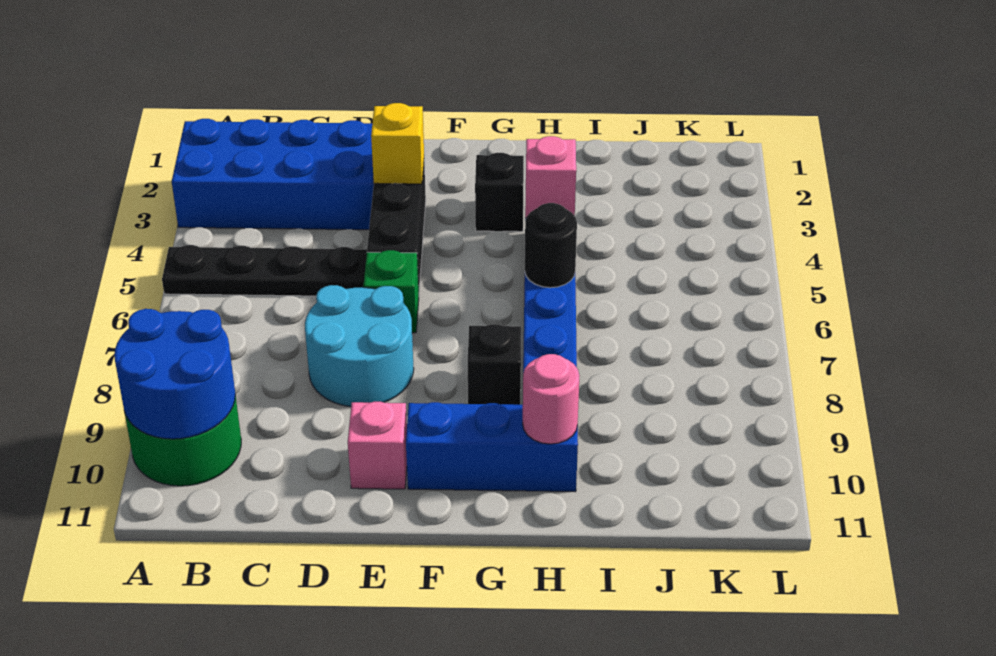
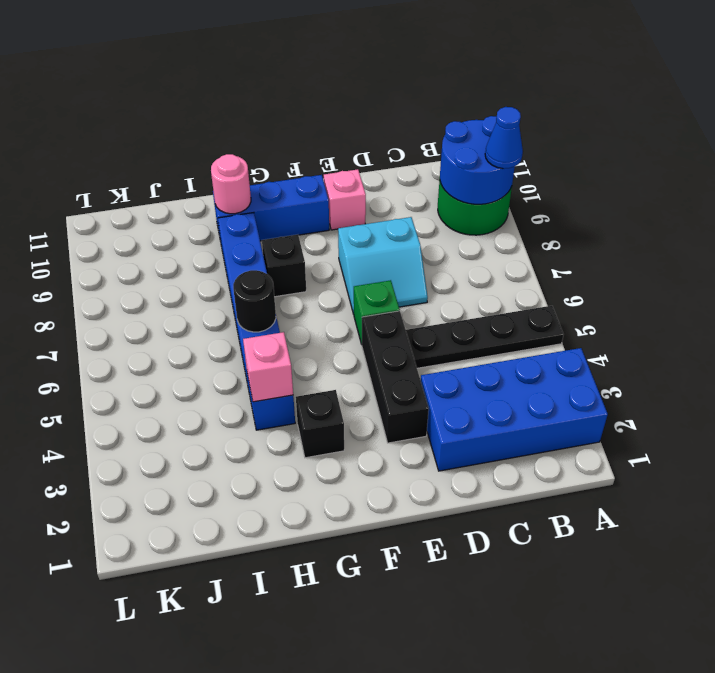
none -> blue 1x1 cone [485,107,523,169]
cyan 2x2 round brick [305,285,414,407] -> cyan 2x2 slope [338,217,428,314]
yellow 1x1 brick [371,103,424,184] -> none

